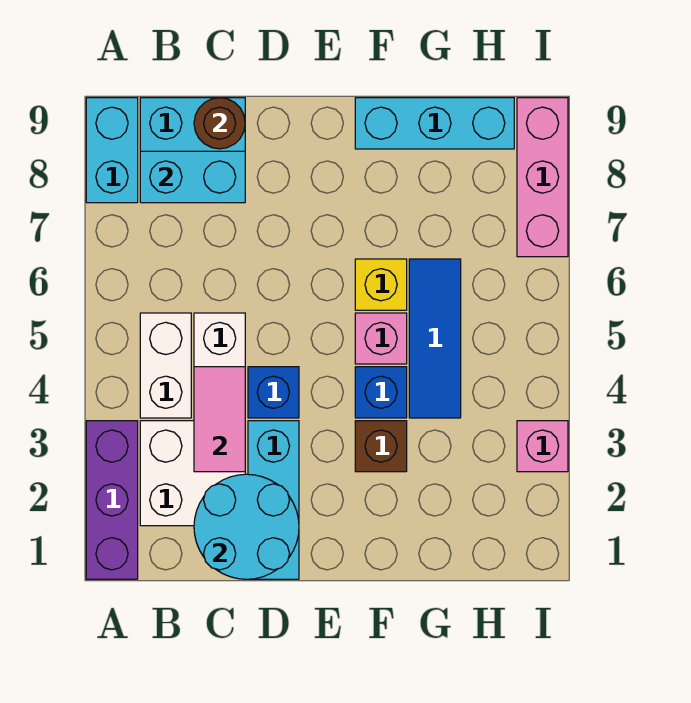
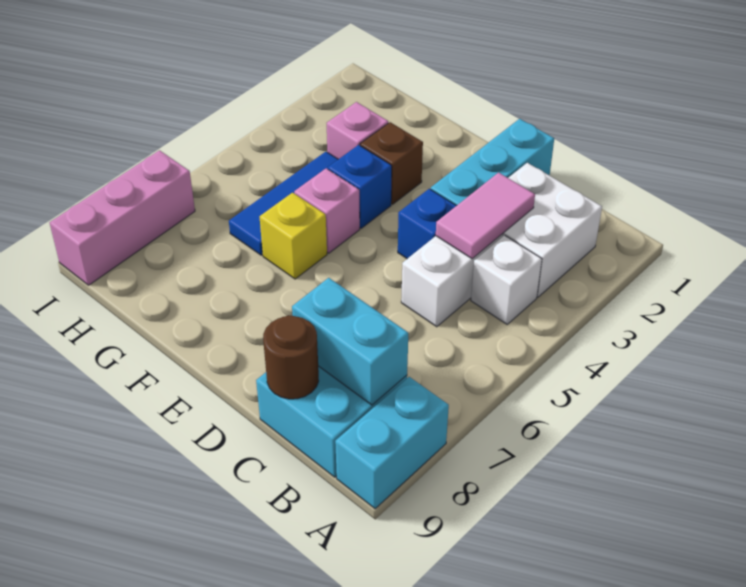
purple 1x3 brick [86,421,138,579] -> none
white 1x2 brick [140,313,191,418] -> white 1x1 brick [471,235,542,324]
cyan 2x2 round brick [194,474,299,579] -> none
cyan 1x3 brick [355,98,514,149] -> none
pink 1x1 brick [517,421,568,472] -> pink 1x1 brick moved to [327,102,388,159]

